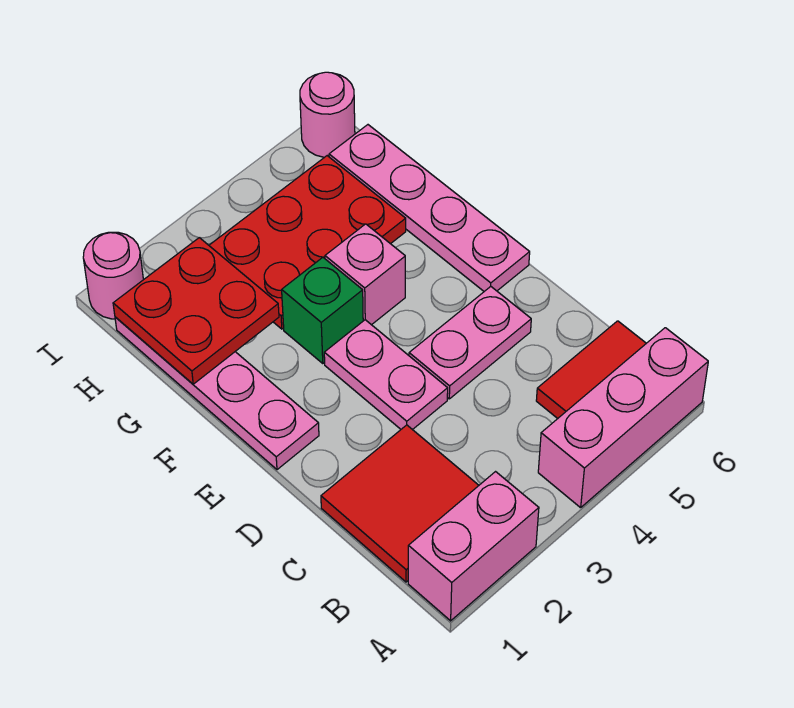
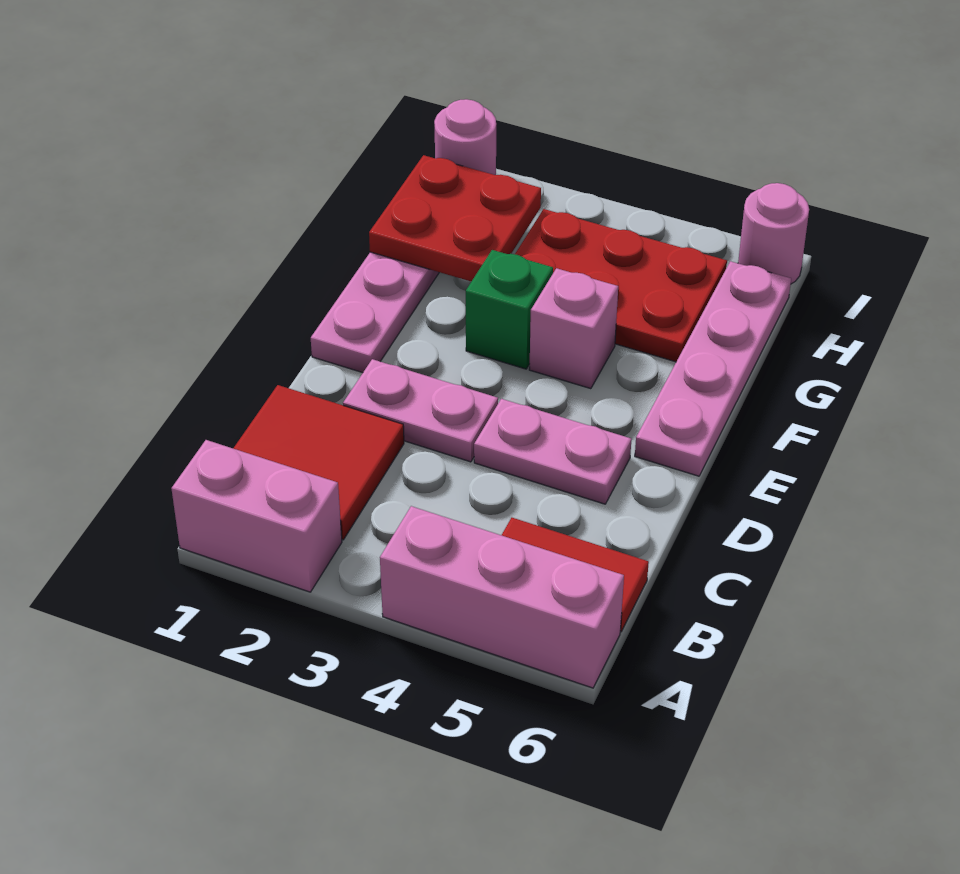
pink 1x2 plate [324,320,448,430] -> pink 1x2 plate turned to [343,359,498,462]

